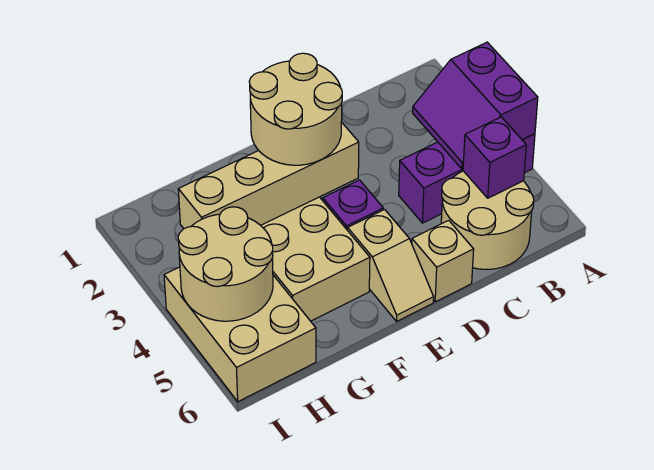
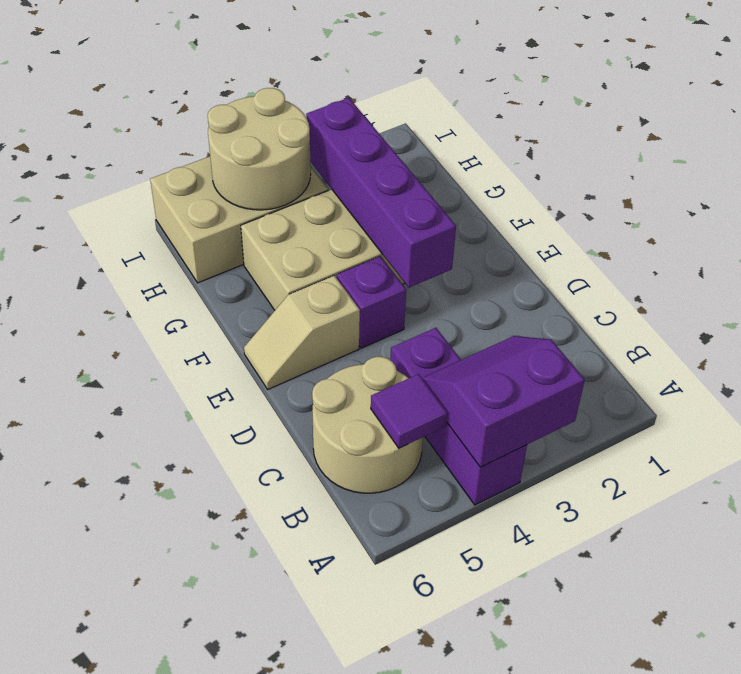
purple 1x1 brick [463,117,526,198] -> purple 1x1 tile [371,374,448,448]
tan 1x1 brick [412,220,474,302] -> none
tan 2x2 round brick [249,53,342,165] -> none
tan 1x4 brick [178,122,359,229] -> purple 1x4 brick [306,98,456,288]

